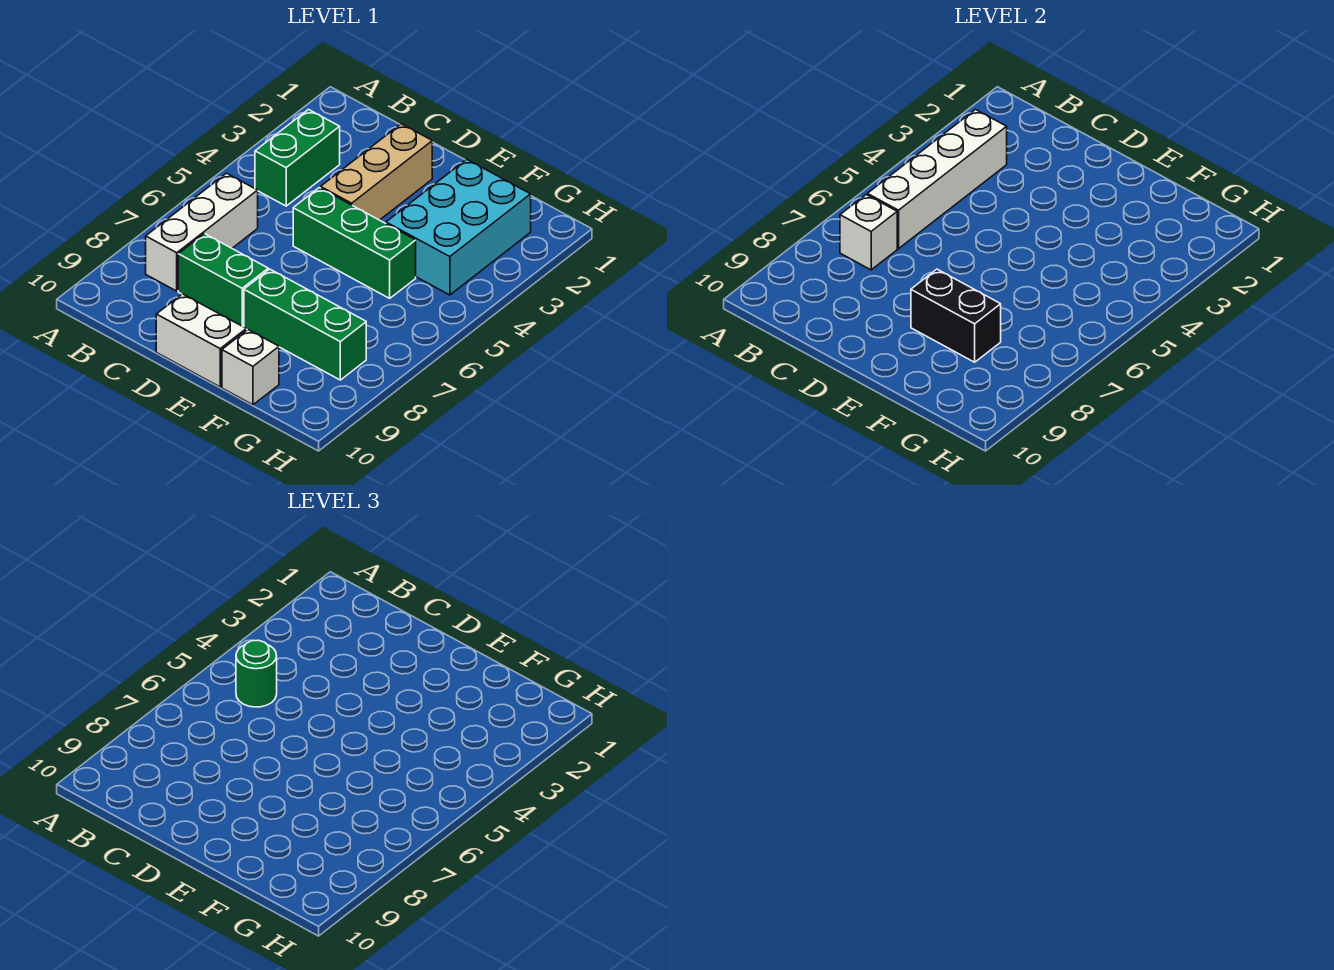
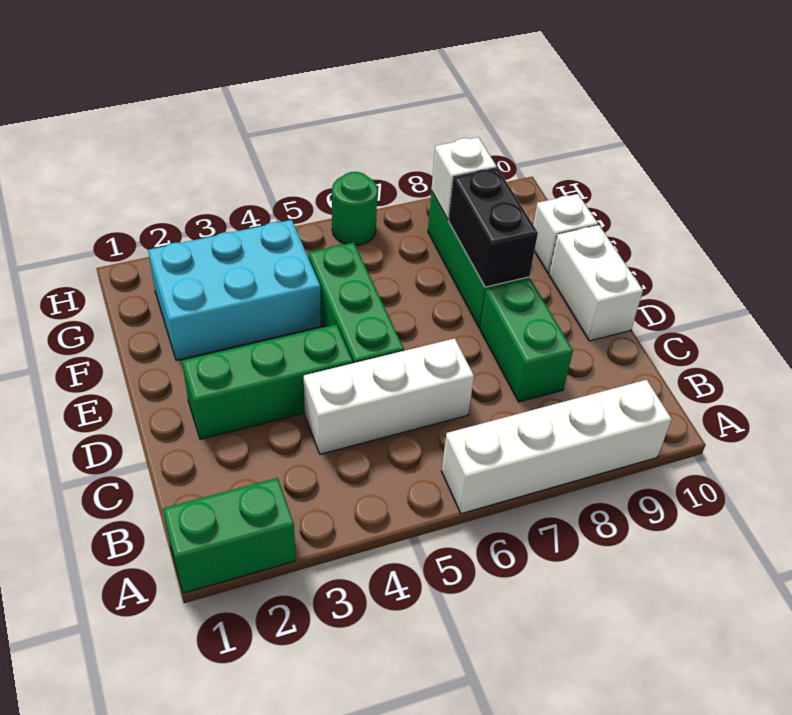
green 1x2 brick [255,110,340,206] -> green 1x2 brick moved to [163,478,296,593]
white 1x4 brick [867,110,1007,249] -> white 1x4 brick moved to [442,380,672,514]
green 1x1 round brick [236,640,277,707] -> green 1x1 round brick moved to [332,172,377,245]
white 1x3 brick [146,173,258,291] -> white 1x3 brick moved to [304,338,474,454]
white 1x1 brick [840,195,897,270] -> white 1x1 brick moved to [431,137,497,220]
tan 1x3 brick [321,124,432,220] -> green 1x3 brick [182,324,353,439]

